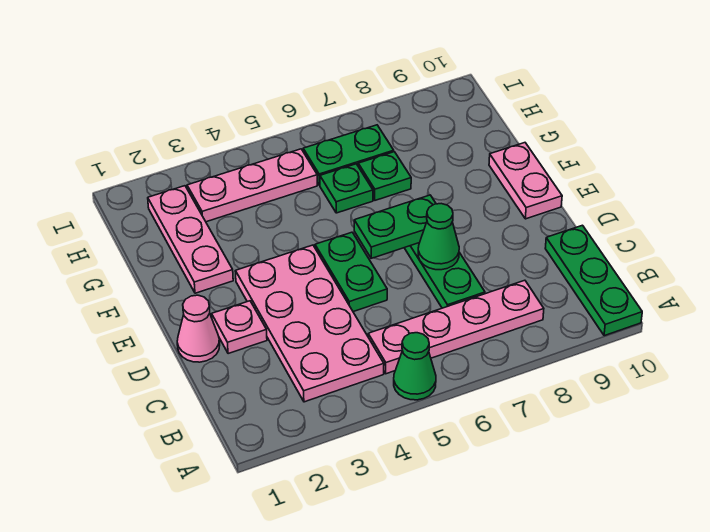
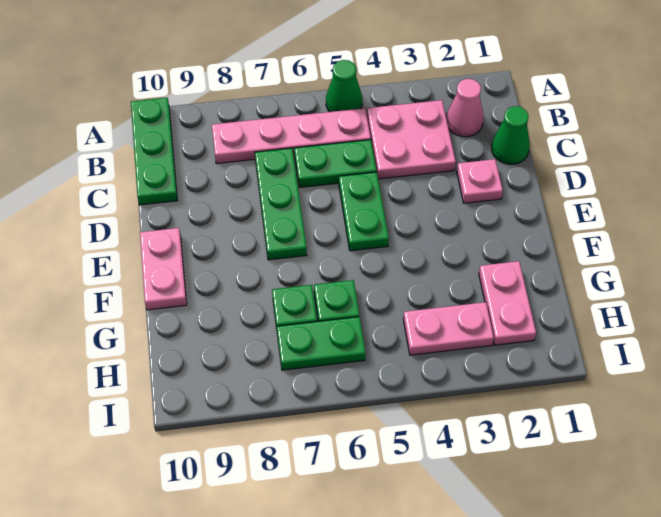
pink 2x4 plate [235,245,384,402] -> pink 2x2 plate [367,100,456,179]
pink 1x1 cone [177,295,220,362] -> pink 1x1 cone moved to [446,79,484,137]
green 1x1 cone [418,204,459,270] -> green 1x1 cone moved to [492,106,530,164]
green 1x2 plate [354,195,436,258] -> green 1x2 plate moved to [294,140,377,188]
pink 1x3 plate [148,186,233,293] -> pink 1x2 plate [479,261,536,345]
pink 1x3 plate [187,149,317,222] -> pink 1x2 plate [403,302,494,355]

